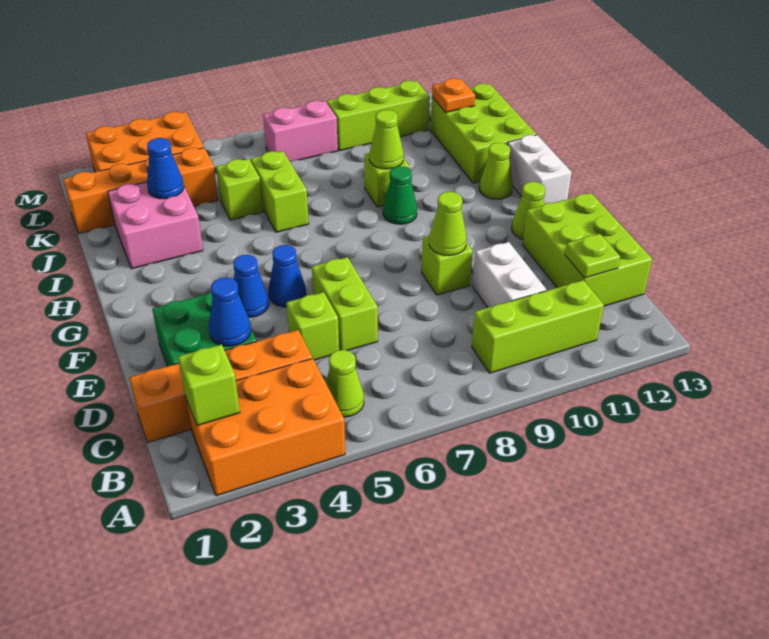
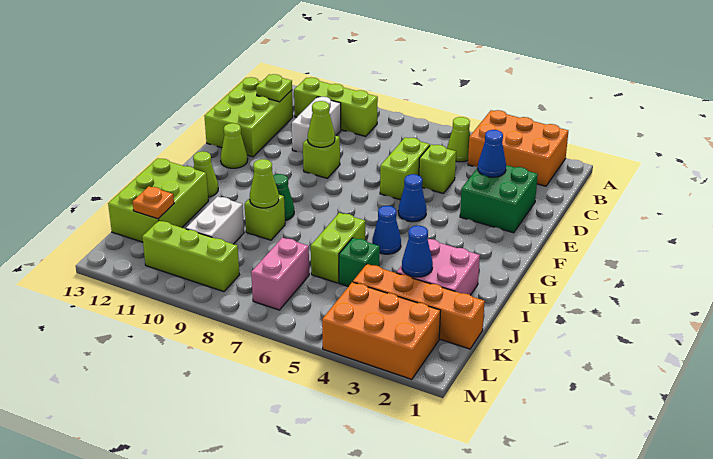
lime 1x1 brick [178,344,240,426] -> none
orange 1x4 brick [129,330,312,442] -> none
blue 1x1 cone [233,255,269,317] -> blue 1x1 cone moved to [372,206,401,254]
white 1x2 brick [508,135,571,204] -> white 1x2 brick moved to [186,196,244,244]
lime 1x1 brick [216,159,263,220] -> green 1x1 brick [339,238,380,287]
pink 1x2 brick [263,101,338,162] -> pink 1x2 brick turned to [251,238,309,310]

